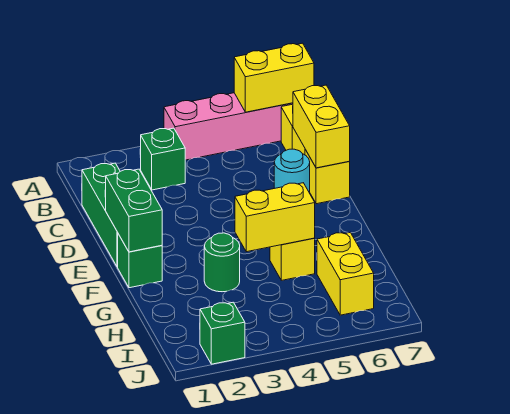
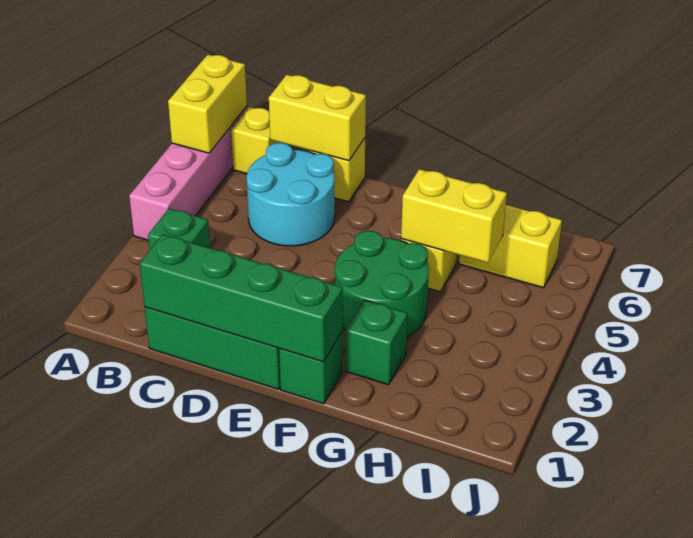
cyan 1x1 round brick [274,149,310,193] -> cyan 2x2 round brick [247,143,335,246]
green 1x2 brick [106,169,162,252] -> green 1x4 brick [140,234,343,362]
green 1x1 round brick [204,233,240,292] -> green 2x2 round brick [335,231,429,337]
yellow 1x2 brick [235,183,315,252] -> yellow 1x2 brick turned to [401,169,507,263]
green 1x1 brick [200,302,245,364] -> green 1x1 brick moved to [346,300,408,385]

